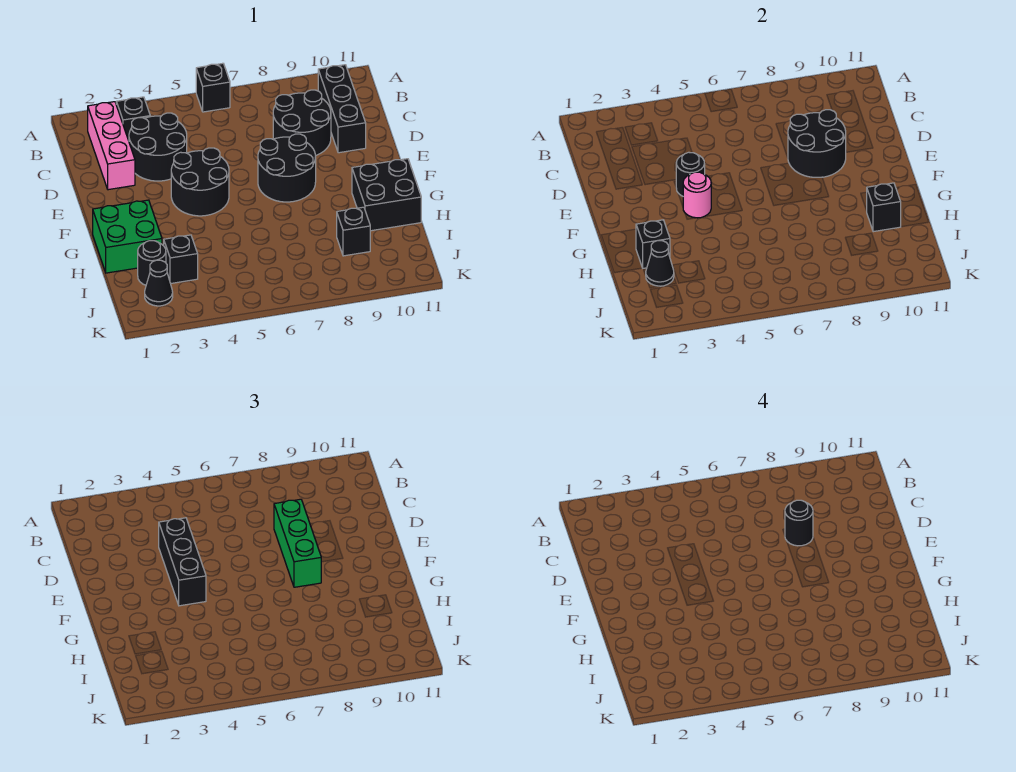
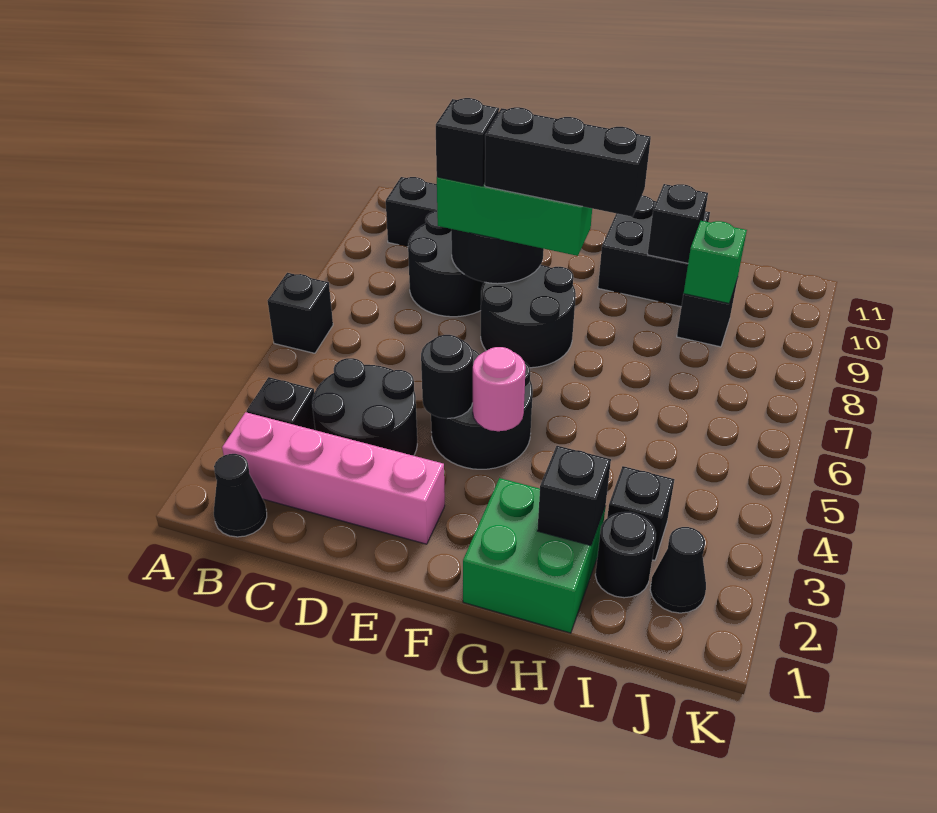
pink 1x3 brick [88,102,135,190] -> pink 1x4 brick [222,412,445,544]
black 1x3 brick [159,518,206,606] -> black 1x3 brick moved to [485,107,651,217]
black 1x1 round brick [785,500,813,546] -> black 1x1 brick [436,98,499,186]
black 1x1 cone [646,241,674,286] -> black 1x1 cone moved to [214,454,267,537]
none -> green 1x1 brick [684,221,747,303]

